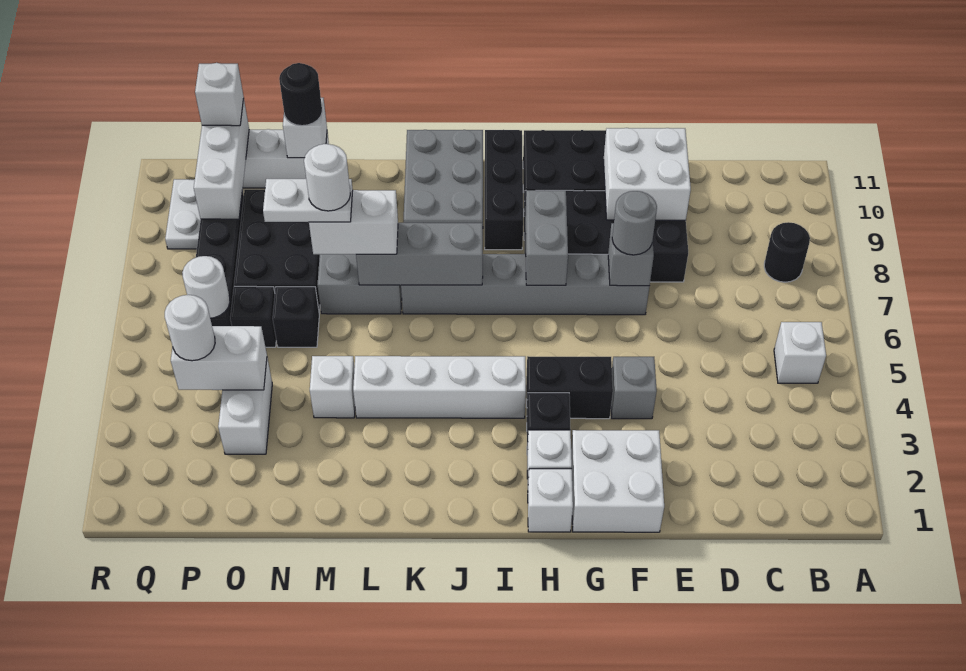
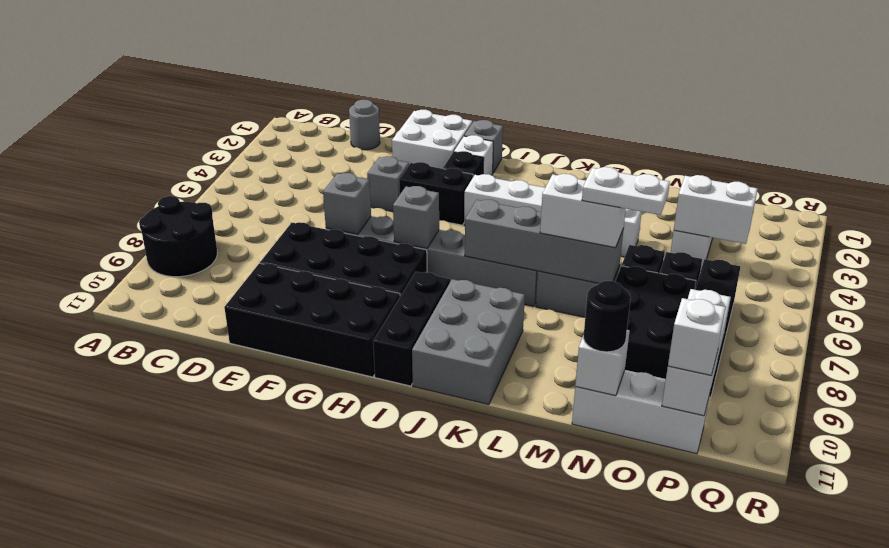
white 1x1 brick [774,322,826,383] -> none
black 1x1 round brick [764,222,810,282] -> black 2x2 round brick [139,196,217,277]
white 2x2 brick [604,128,691,220] -> none
grey 1x1 round brick [612,191,657,255] -> grey 1x1 round brick moved to [349,100,380,150]
white 1x1 brick [528,469,573,532] -> grey 1x1 brick [464,120,503,173]
grey 1x2 brick [525,190,568,285] -> grey 1x1 brick [393,186,439,248]
grey 1x3 brick [356,223,483,285] -> grey 1x4 brick [465,200,624,283]
white 1x1 round brick [304,144,350,211] -> none
white 1x1 round brick [165,295,215,361] -> none
white 1x1 round brick [182,256,230,318] -> none
white 1x2 plate [165,179,201,249] -> none

